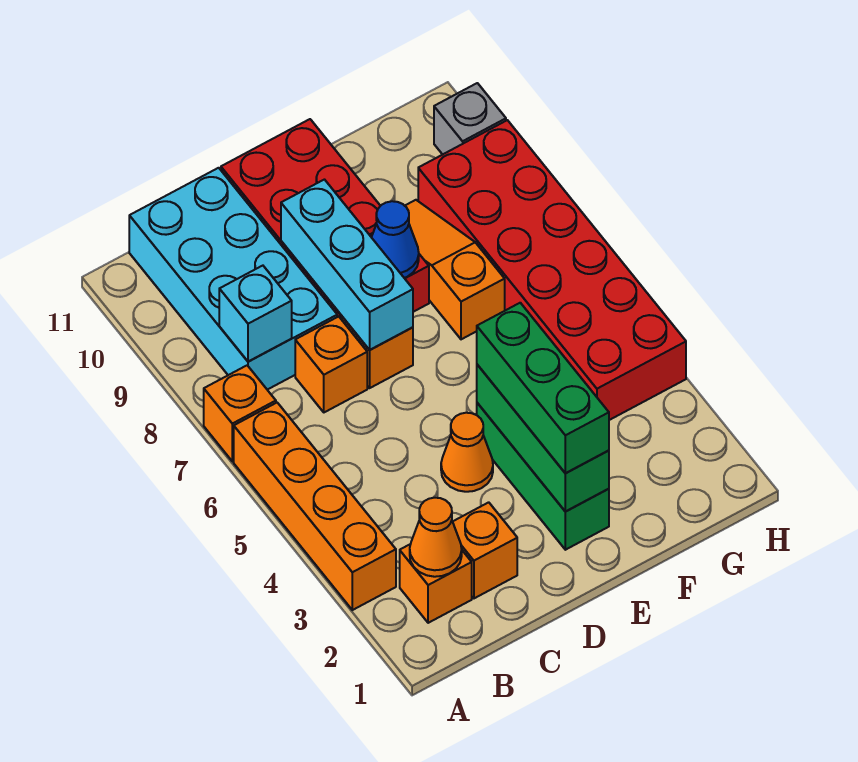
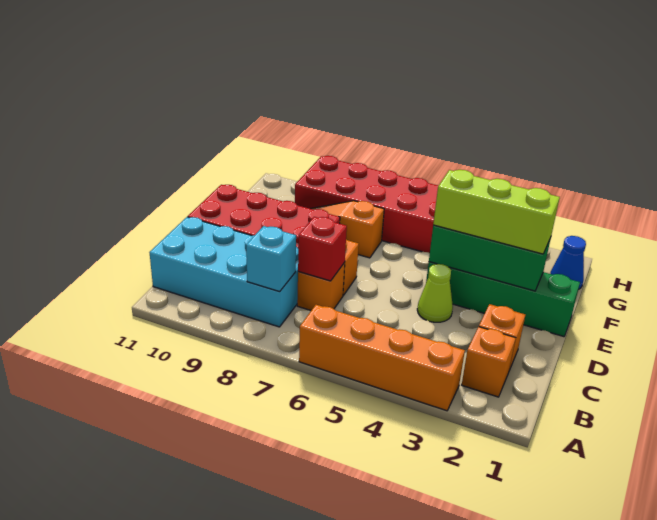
orange 1x1 brick [204,365,276,461] -> none
orange 1x1 cone [410,498,462,577] -> none
none -> red 1x1 brick [298,217,347,281]
orange 1x1 cone [441,413,493,492] -> lime 1x1 cone [417,264,453,322]
cyan 1x3 brick [281,180,413,350] -> none
green 1x3 brick [477,403,609,550] -> green 1x4 brick [426,262,580,337]
green 1x3 brick [477,303,609,473] -> lime 1x3 brick [433,170,560,254]
blue 1x1 cone [371,201,419,278] -> blue 1x1 cone moved to [550,236,586,290]
grey 1x1 brick [434,83,506,155] -> none

